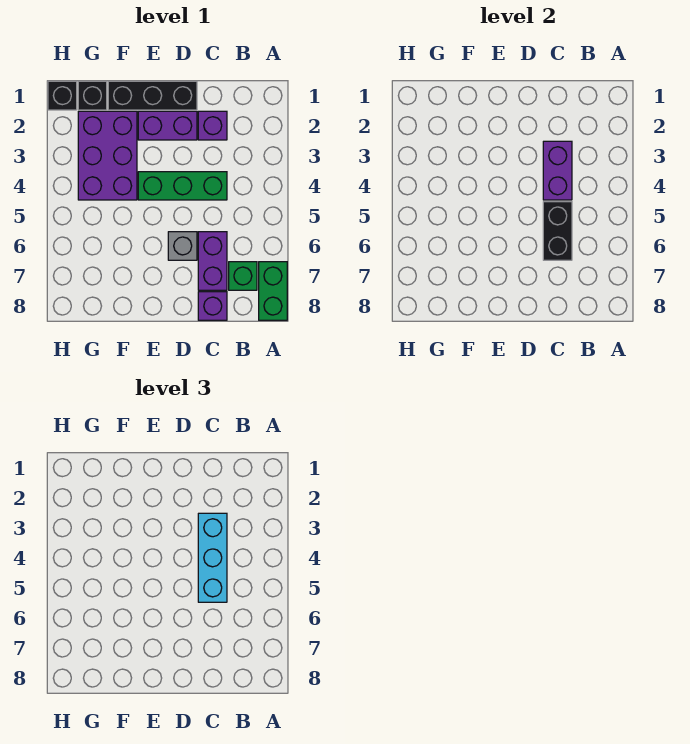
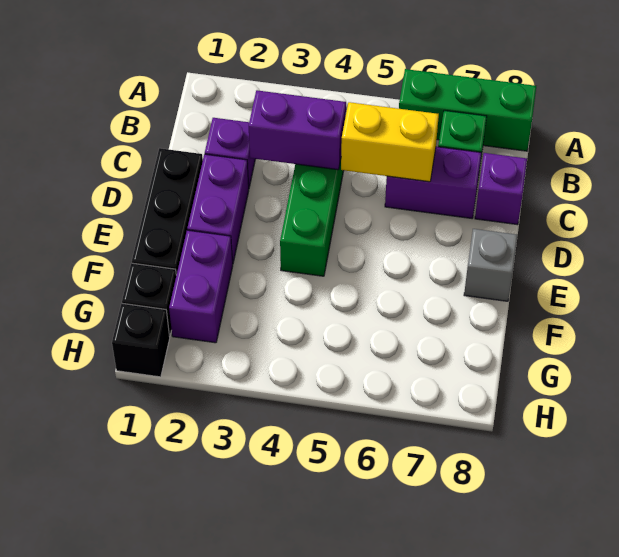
green 1x2 brick [259,262,287,320] -> green 1x3 brick [399,69,536,151]
cyan 1x3 brick [198,513,227,602] -> none
black 1x2 brick [543,202,572,260] -> yellow 1x2 brick [341,102,439,182]
grey 1x1 brick [168,232,197,260] -> grey 1x1 brick moved to [464,229,517,301]
purple 2x3 brick [78,111,137,200] -> purple 1x2 brick [169,230,233,343]

